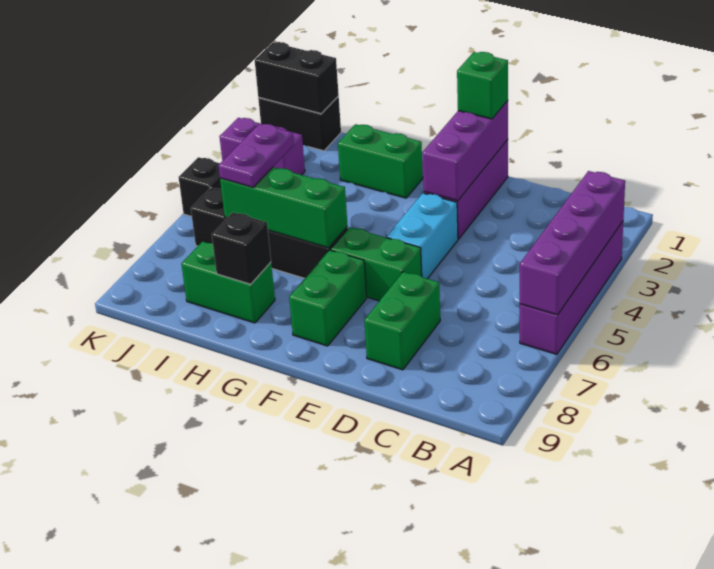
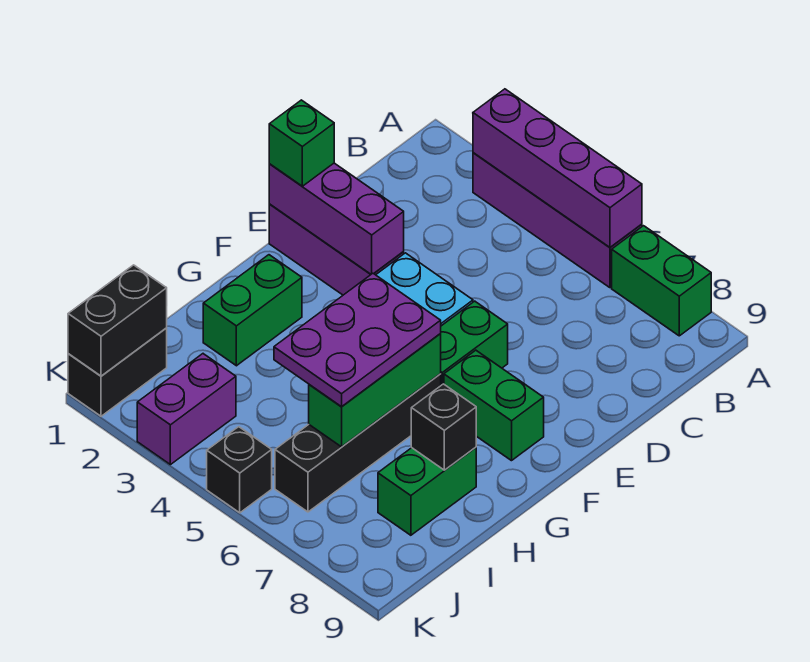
green 1x2 brick [364,272,440,370] -> green 1x2 brick moved to [612,226,711,336]
purple 1x2 plate [218,124,294,187] -> purple 2x3 plate [274,273,441,407]

